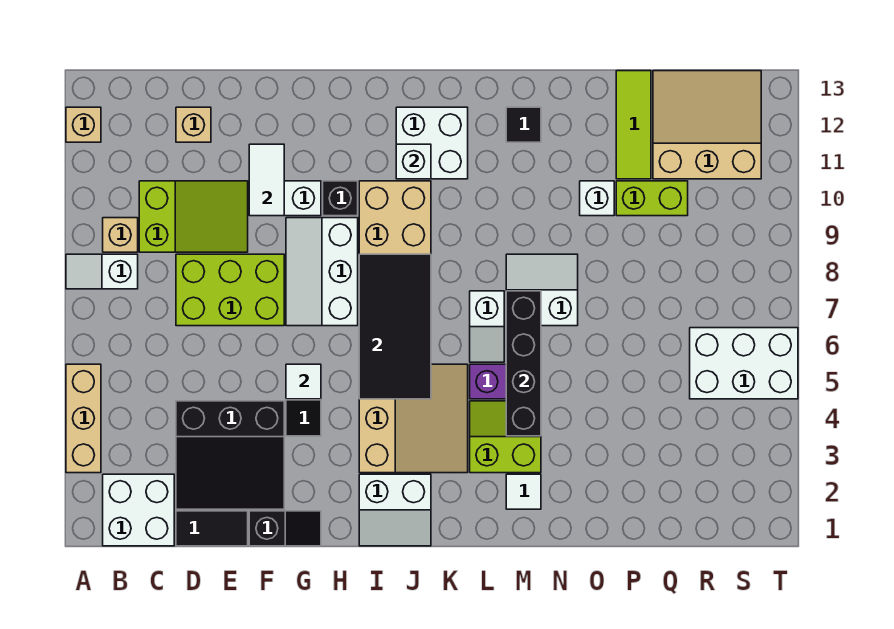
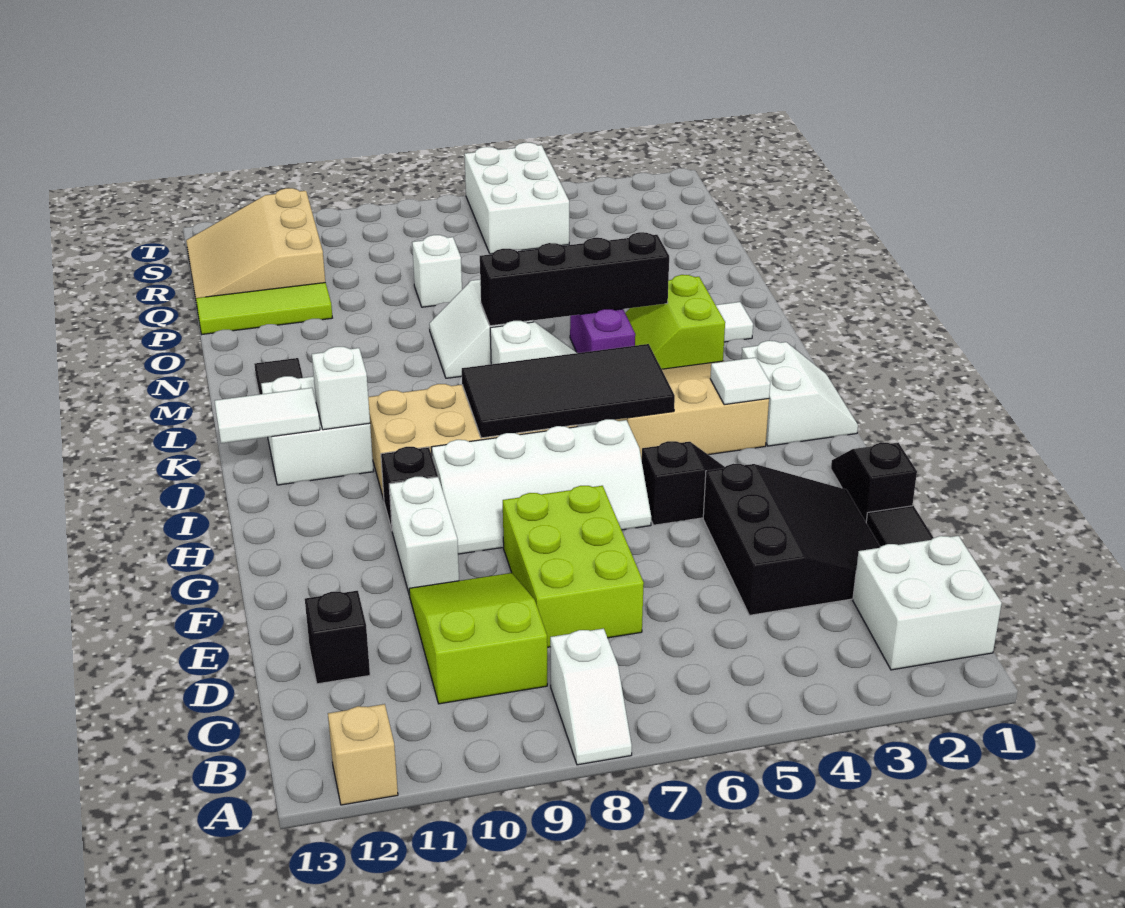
tan 1x3 brick [66,364,101,473] -> none
tan 1x1 brick [103,218,138,252] -> none
tan 1x1 brick [176,107,211,142] -> black 1x1 brick [305,591,370,684]
white 1x2 tile [249,144,284,216] -> white 1x2 tile moved to [215,388,320,443]
white 1x1 tile [286,364,321,399] -> white 1x1 tile moved to [710,357,770,405]
white 2x3 slope [286,218,358,326] -> white 2x4 slope [431,419,651,554]
white 1x1 brick [580,181,614,216] -> white 1x1 brick moved to [412,235,462,307]
lime 1x2 brick [616,181,688,216] -> none

